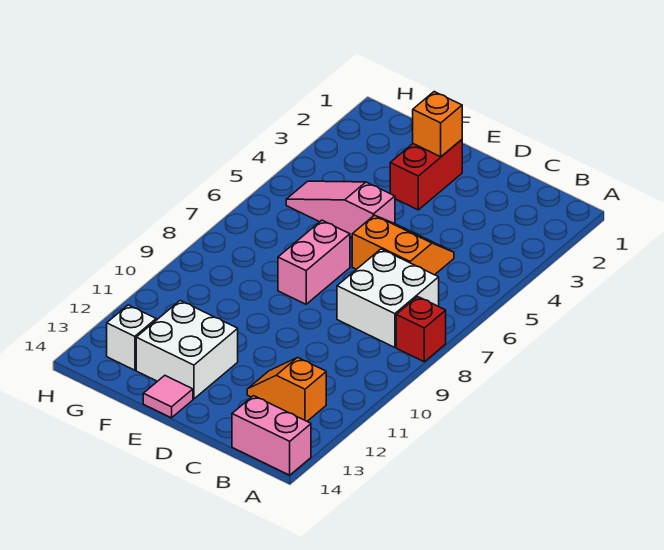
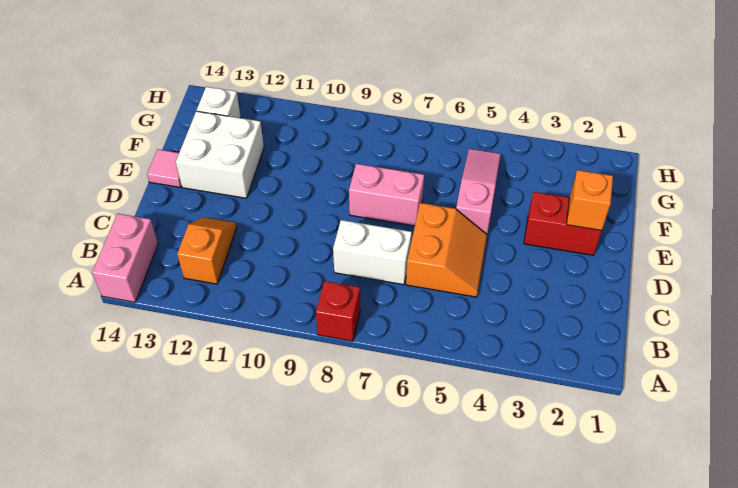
white 2x2 brick [337,249,439,347] -> white 1x2 brick [333,220,412,285]

